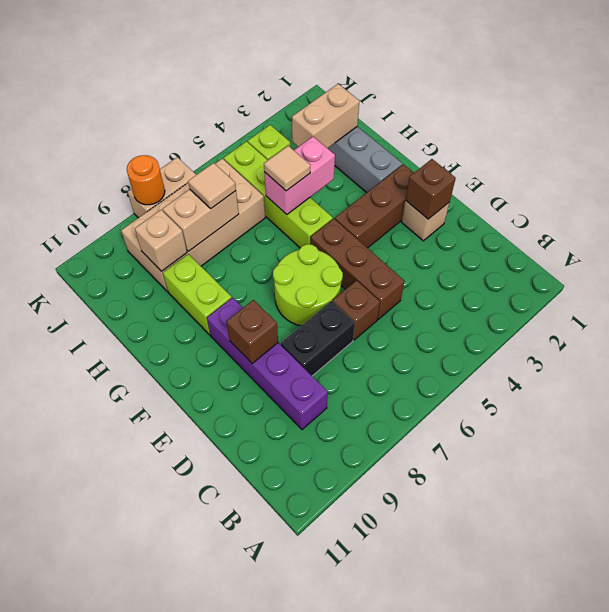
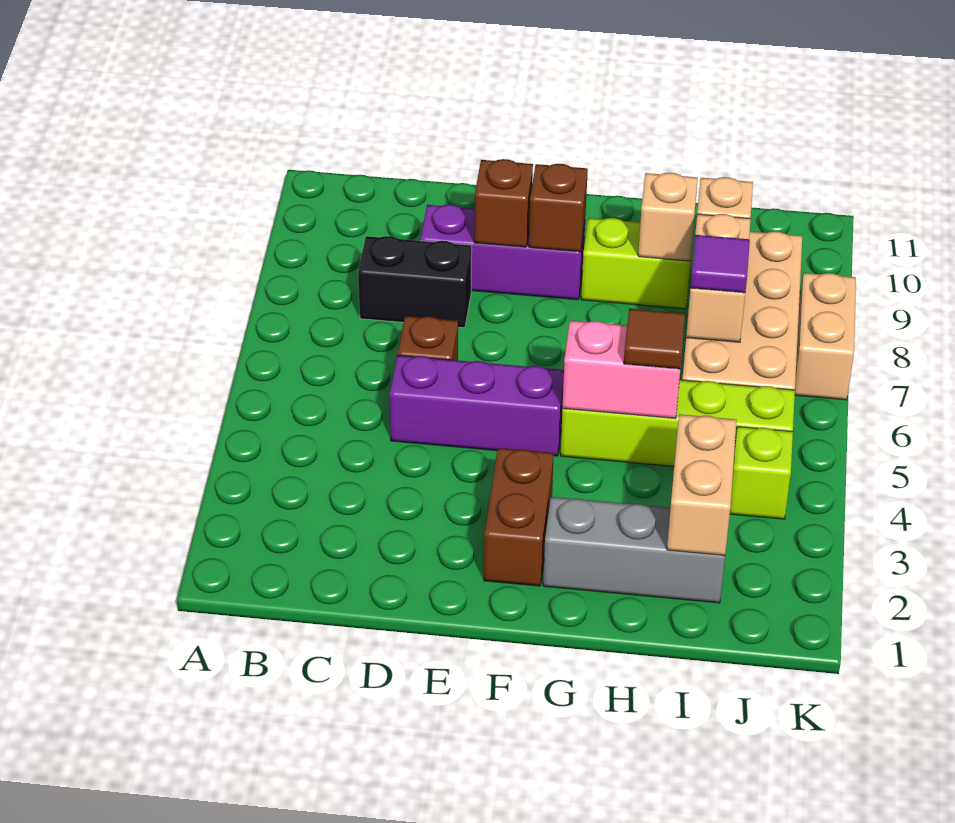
purple 1x4 brick [207,298,328,430] -> purple 1x3 brick [420,205,585,300]
brown 1x3 brick [311,219,405,319] -> purple 1x3 brick [389,355,564,456]
black 1x2 brick [281,301,355,376] -> black 1x2 brick turned to [358,236,472,328]
tan 1x1 brick [402,201,450,241] -> tan 1x1 brick moved to [638,173,698,261]
brown 1x1 brick [405,159,456,219] -> brown 1x1 brick moved to [529,164,588,252]
lime 2x2 round brick [273,244,343,326] -> none
brown 1x3 brick [335,164,414,248] -> brown 1x2 brick [484,448,554,586]
pink 1x2 brick [264,137,335,214] -> pink 1x2 brick turned to [562,321,683,419]
tan 1x1 tile [264,146,310,191] -> brown 1x1 tile [624,309,685,369]
tan 1x1 tile [188,163,236,208] -> purple 1x1 tile [690,235,750,293]
orange 1x1 round brick [127,155,165,205] -> none

